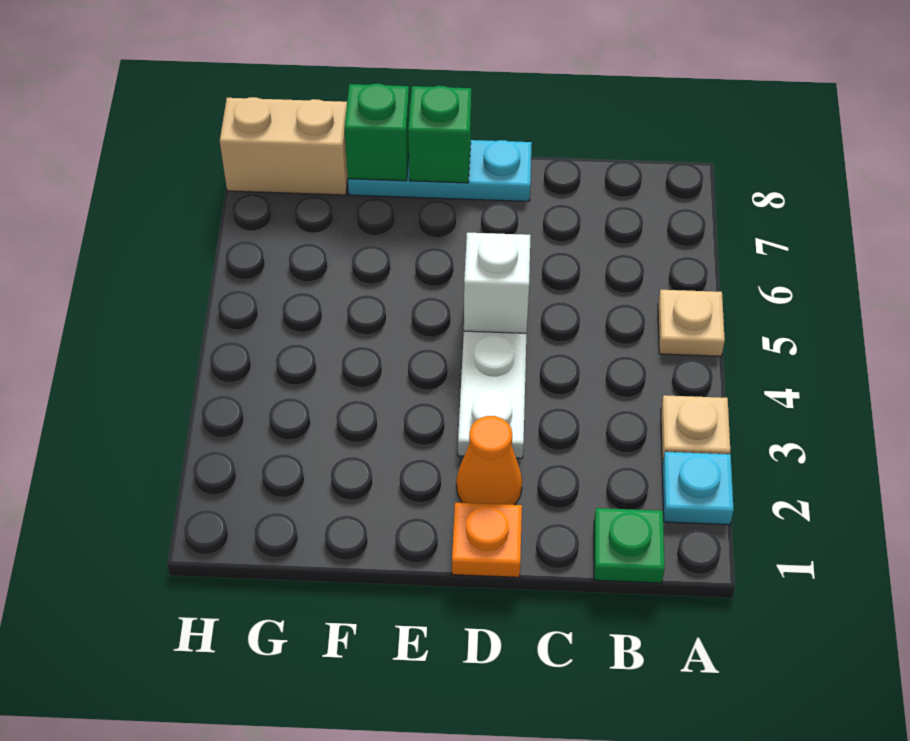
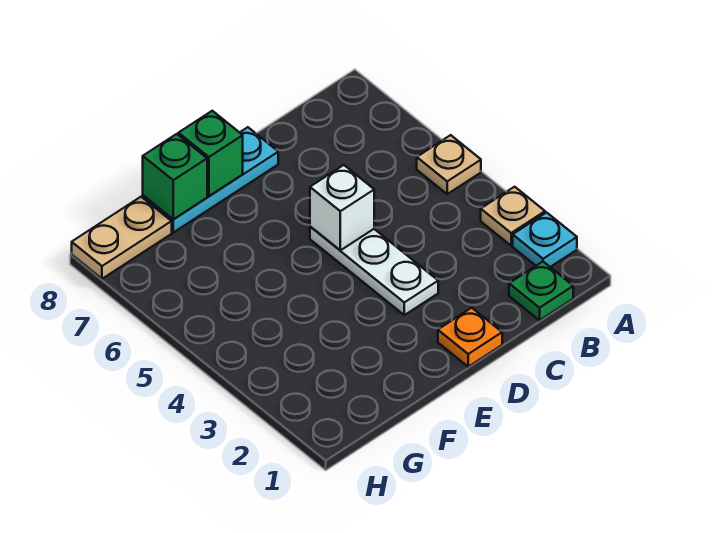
orange 1x1 cone [456,416,522,505] -> none
tan 1x2 brick [220,97,348,195] -> tan 1x2 plate [72,197,172,279]

